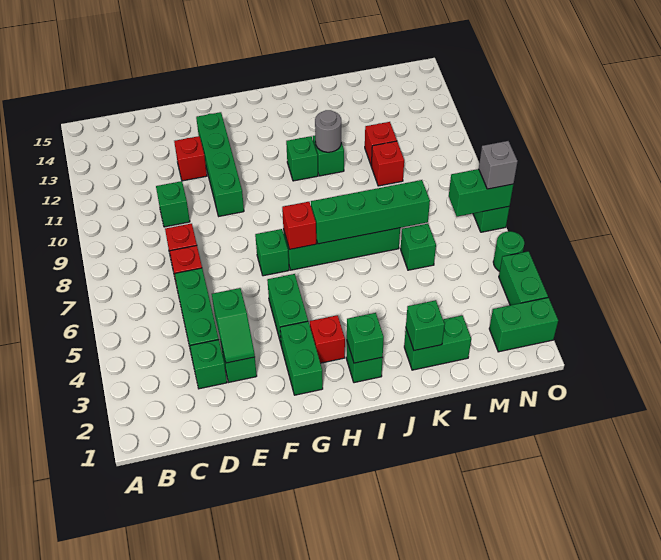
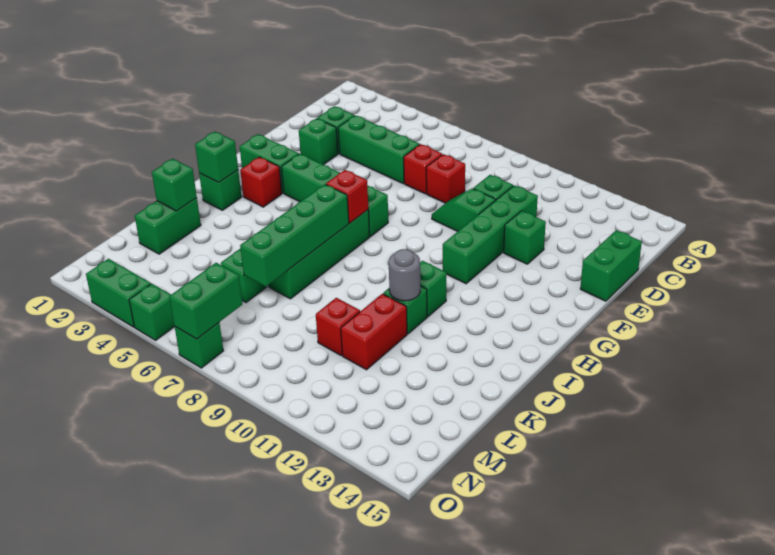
green 1x2 slope [212,288,255,363] -> green 1x2 slope moved to [432,189,496,231]
red 1x1 brick [174,136,207,181] -> green 1x1 brick [504,211,546,264]
green 1x4 brick [196,112,244,216] -> green 1x4 brick turned to [443,185,538,284]
red 1x1 brick [365,122,397,166] -> red 1x2 brick [341,294,407,370]
green 1x2 brick [489,298,558,352] -> green 1x2 brick moved to [580,230,642,301]
green 1x1 round brick [493,231,524,271] -> green 1x1 brick [129,284,175,340]
grey 1x1 brick [479,141,518,189] -> none

